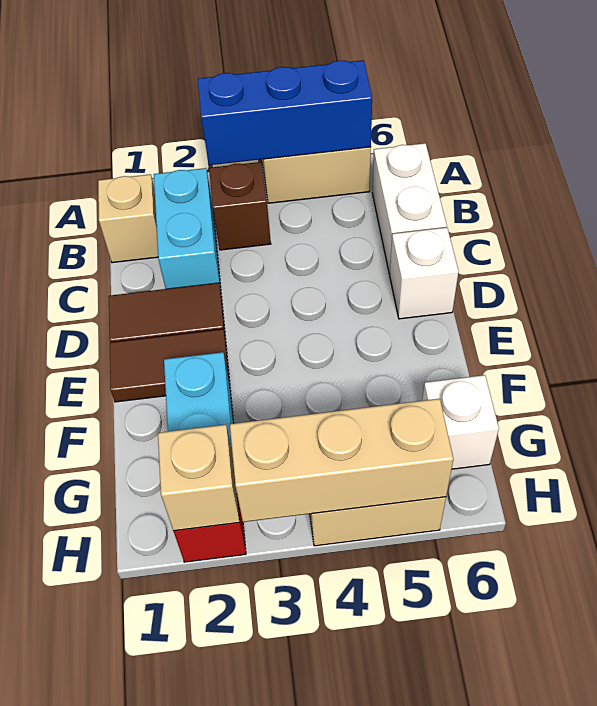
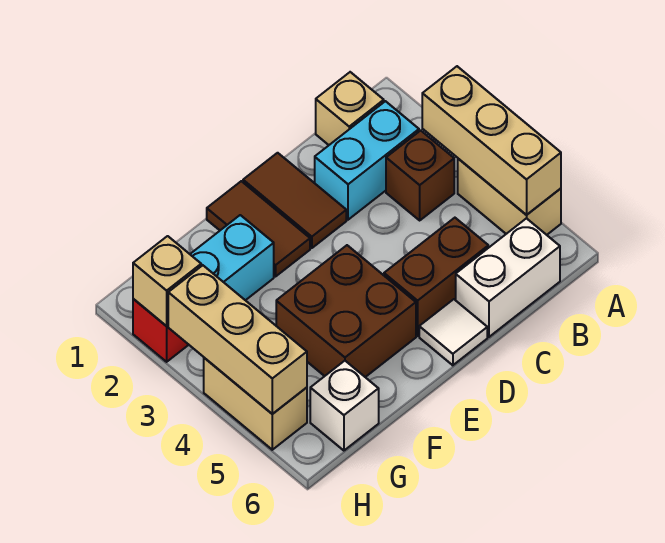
blue 1x3 brick [198,60,372,165] -> tan 1x3 brick [422,66,561,215]
none -> brown 1x2 brick [384,218,488,336]
white 1x1 brick [390,227,459,319] -> white 1x1 tile [419,299,487,365]
none -> brown 2x2 brick [276,245,416,377]

